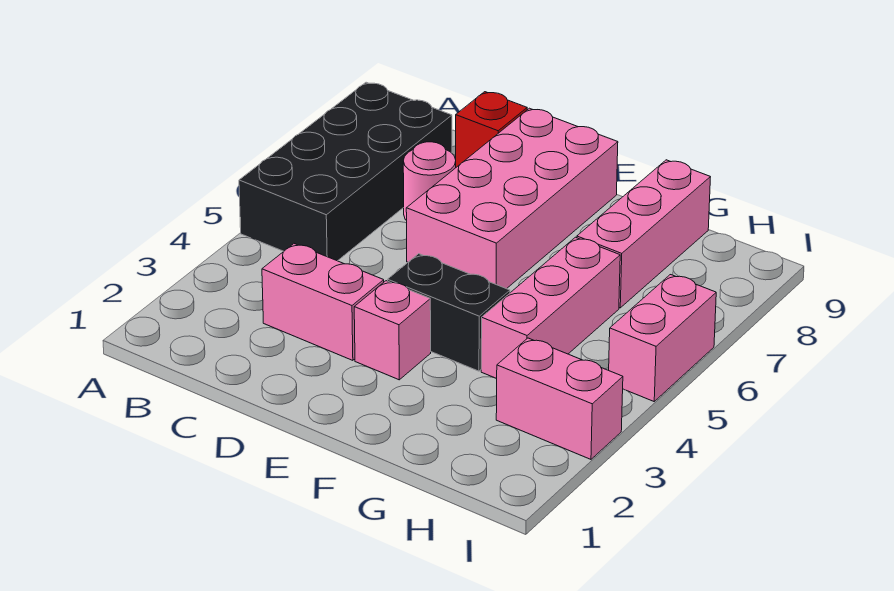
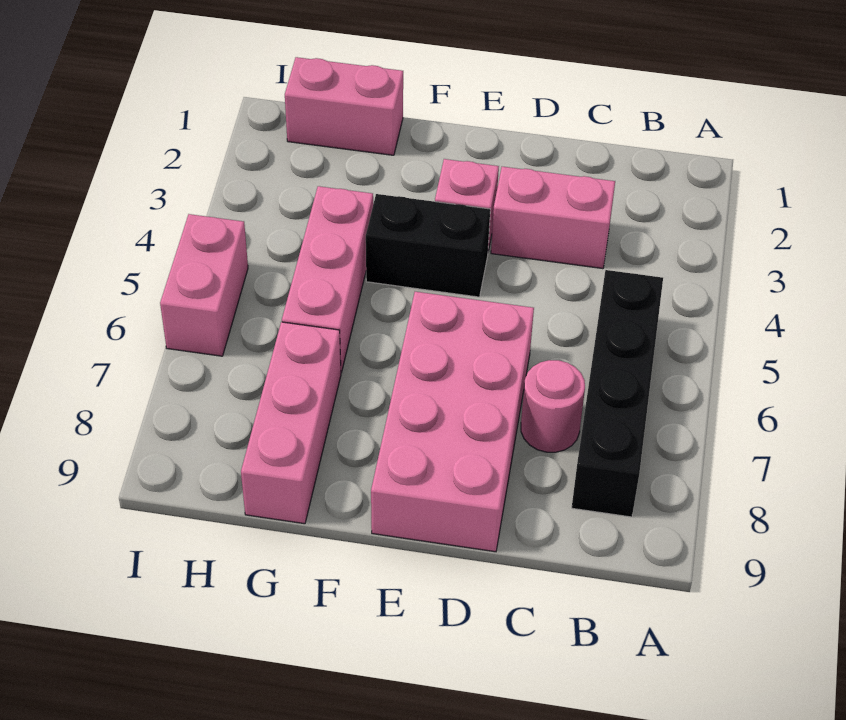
black 2x4 brick [239,82,452,261] -> black 1x4 brick [572,270,663,517]
red 1x1 brick [456,92,527,167] -> none
pink 1x2 brick [496,338,623,459] -> pink 1x2 brick moved to [285,57,403,155]

